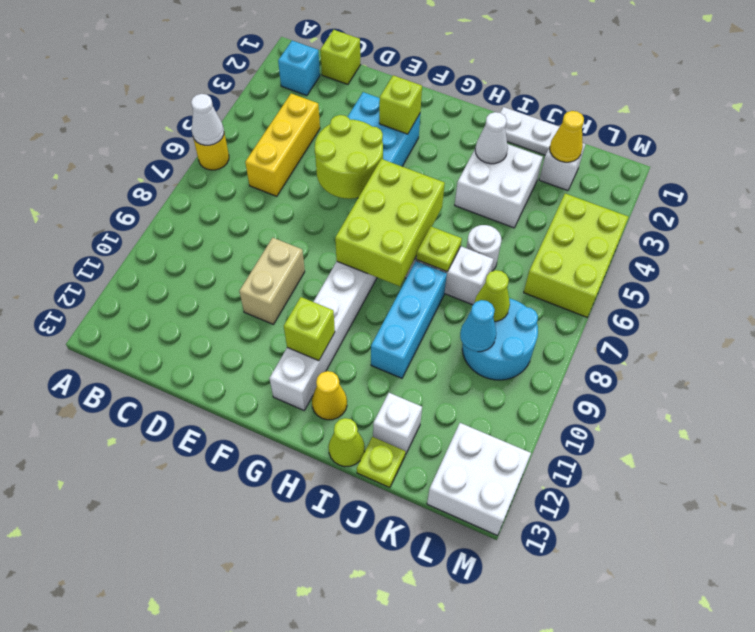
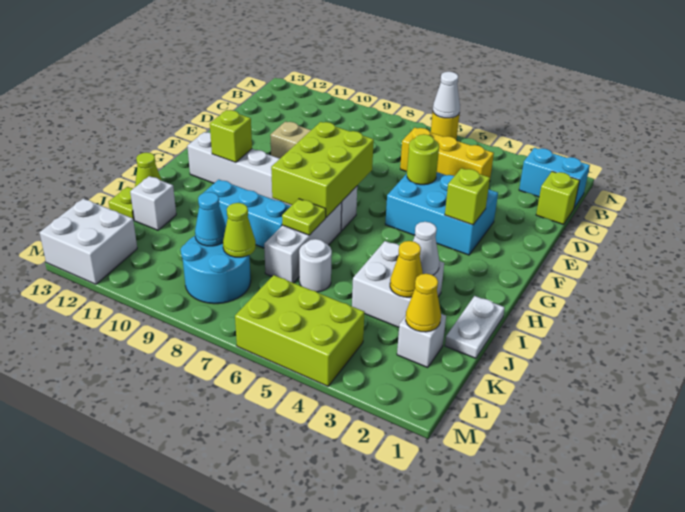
cyan 1x1 brick [278,41,320,96] -> cyan 1x2 brick [519,148,590,208]
lime 2x2 round brick [315,115,383,199] -> lime 1x1 round brick [407,134,439,185]
lime 2x3 brick [335,159,445,286] -> lime 2x3 brick turned to [271,122,374,218]
yellow 1x1 cone [312,371,347,420] -> yellow 1x1 cone moved to [390,241,423,297]

